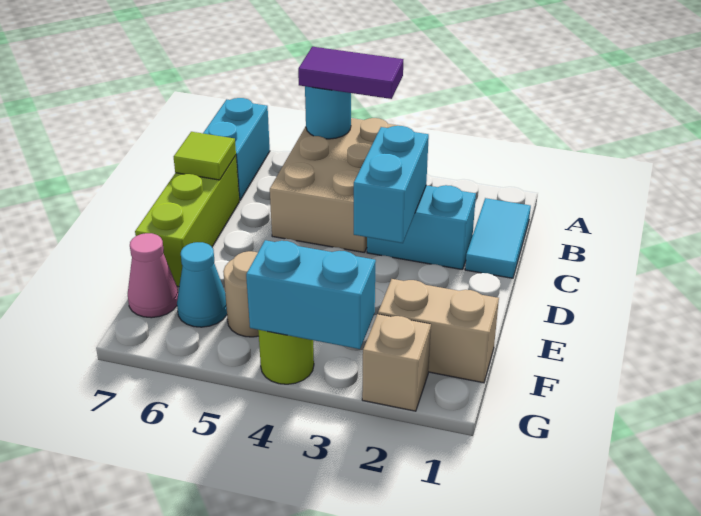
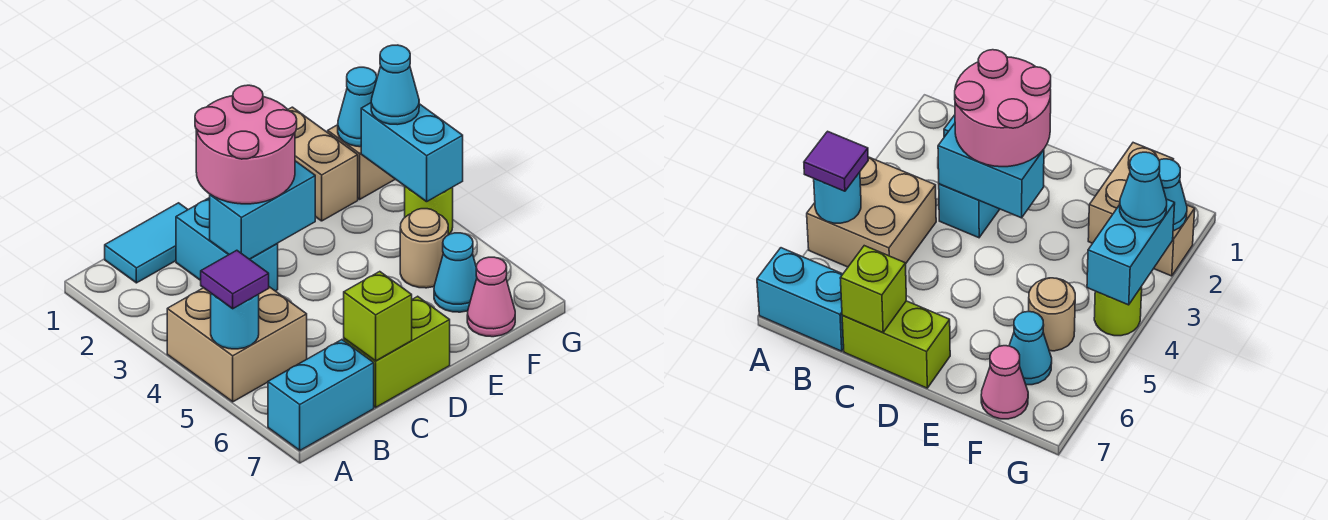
tan 2x3 brick [270,118,400,252] -> tan 2x2 brick [167,287,307,402]
purple 1x2 tile [298,47,403,99] -> purple 1x1 tile [201,250,269,309]
none -> pink 2x2 round brick [195,85,297,204]
lime 1x3 brick [135,156,239,287] -> lime 1x2 brick [344,296,450,407]
lime 1x1 tile [174,132,236,180] -> lime 1x1 brick [344,272,412,361]
none -> cyan 1x1 cone [338,67,377,147]
none -> cyan 1x1 cone [371,45,419,125]

